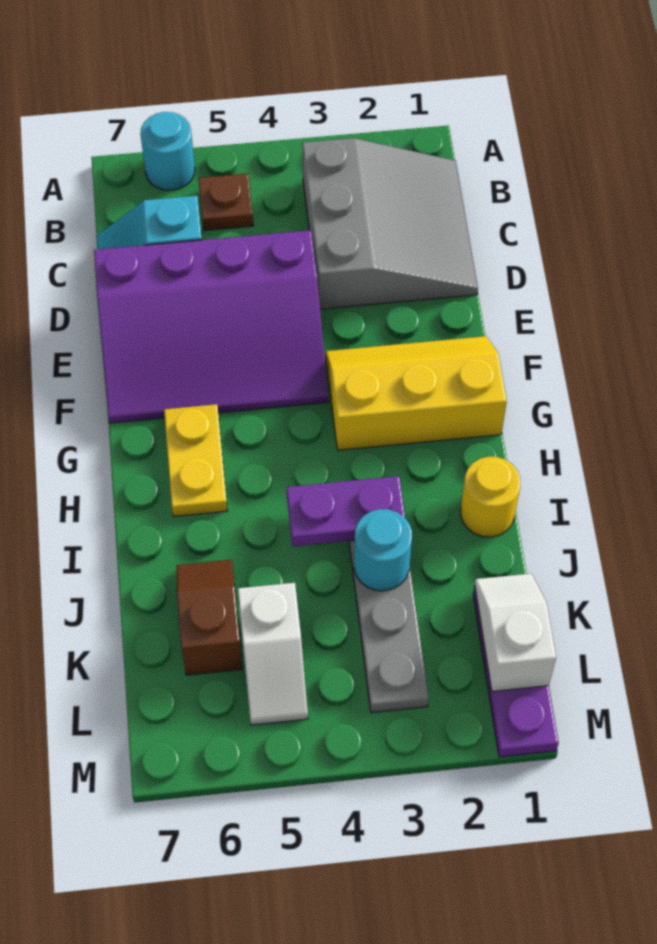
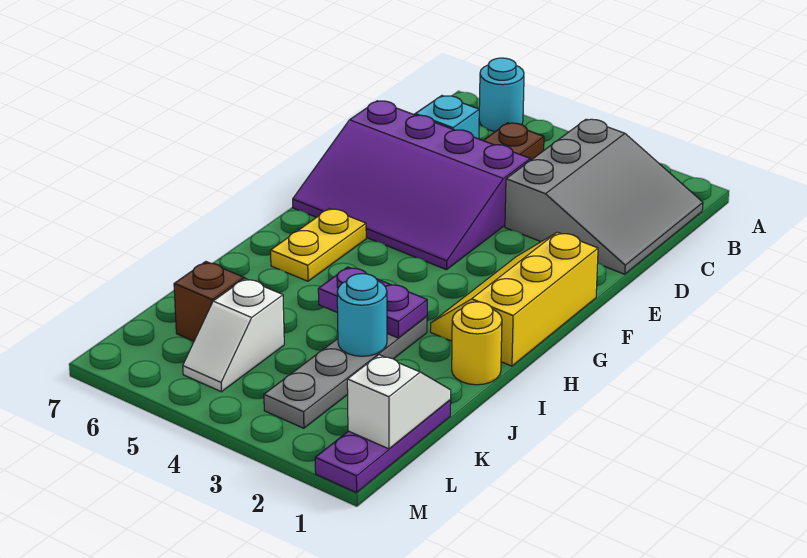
yellow 2x3 slope [326,336,507,450] -> yellow 2x3 slope turned to [430,232,598,366]

